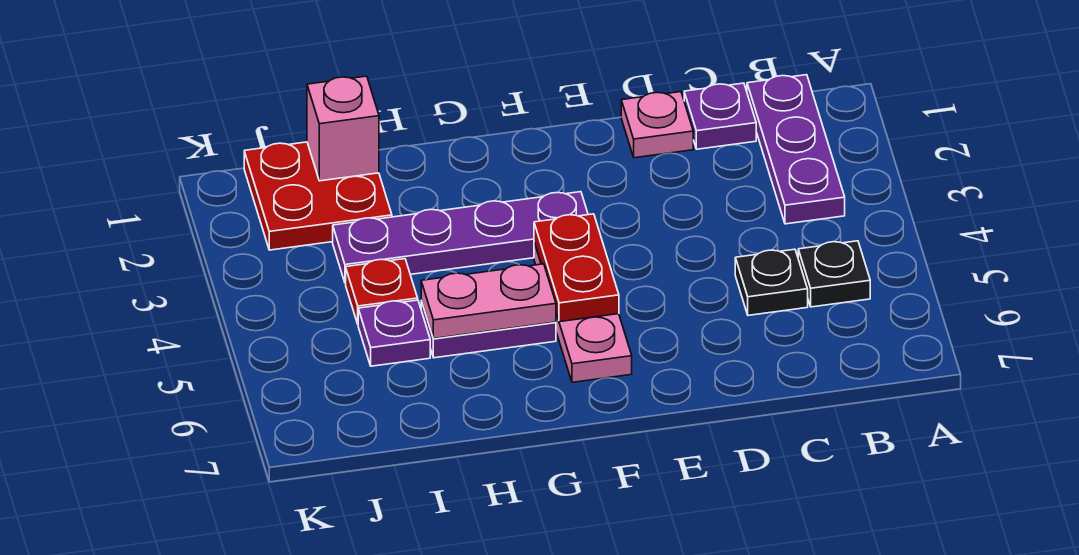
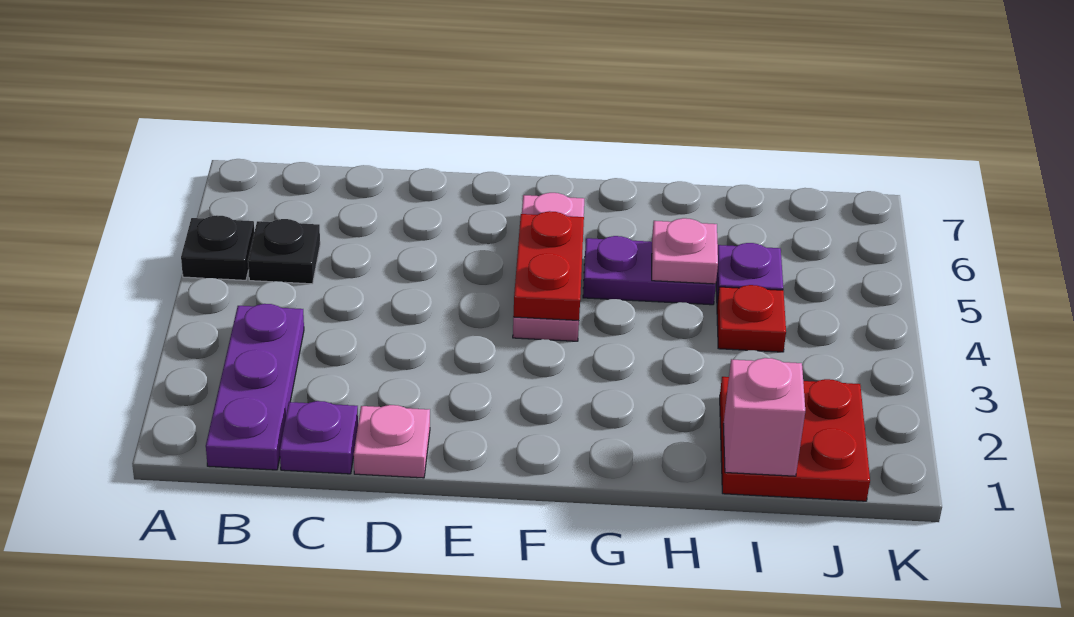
black 1x1 plate [735,249,808,315] -> black 1x1 plate moved to [181,215,254,280]
purple 1x4 plate [333,192,588,283] -> none
pink 1x2 plate [421,264,556,339] -> pink 1x1 plate [652,218,718,284]

